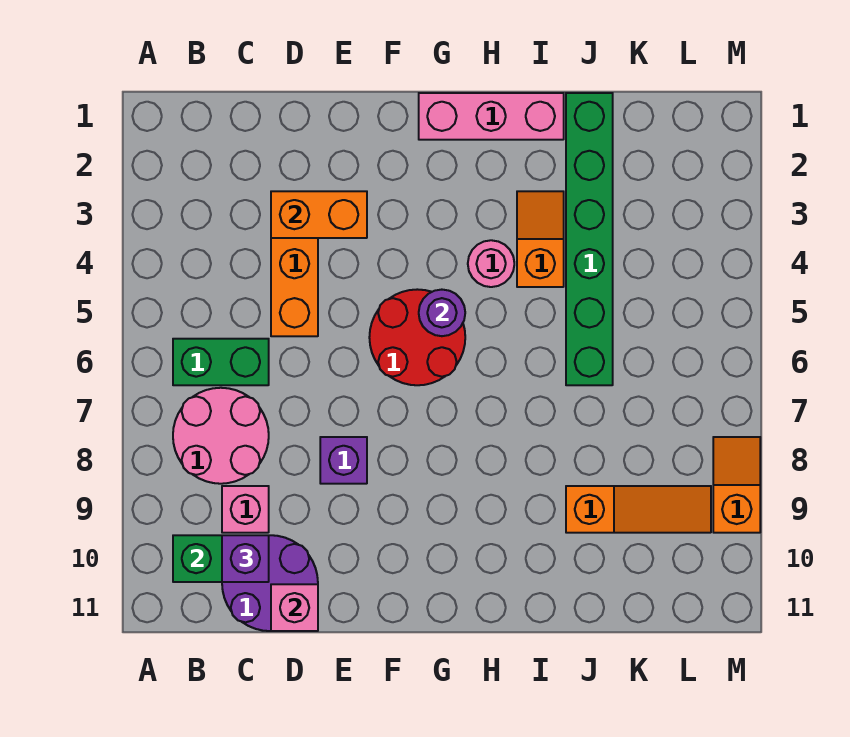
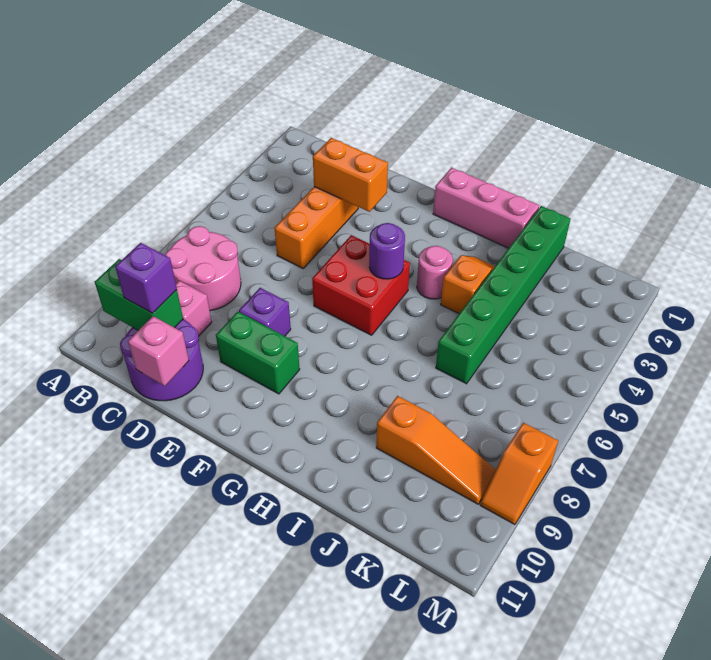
green 1x2 brick [173,339,269,385] -> green 1x2 brick moved to [216,312,300,394]
red 2x2 round brick [369,289,465,385] -> red 2x2 brick [312,235,410,335]
orange 1x2 slope [713,437,760,533] -> orange 1x2 slope turned to [480,423,558,525]

